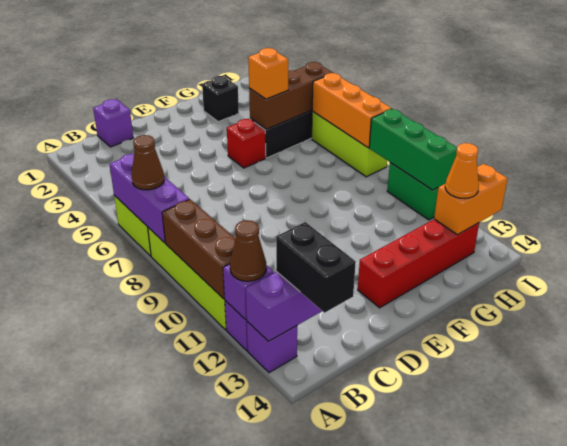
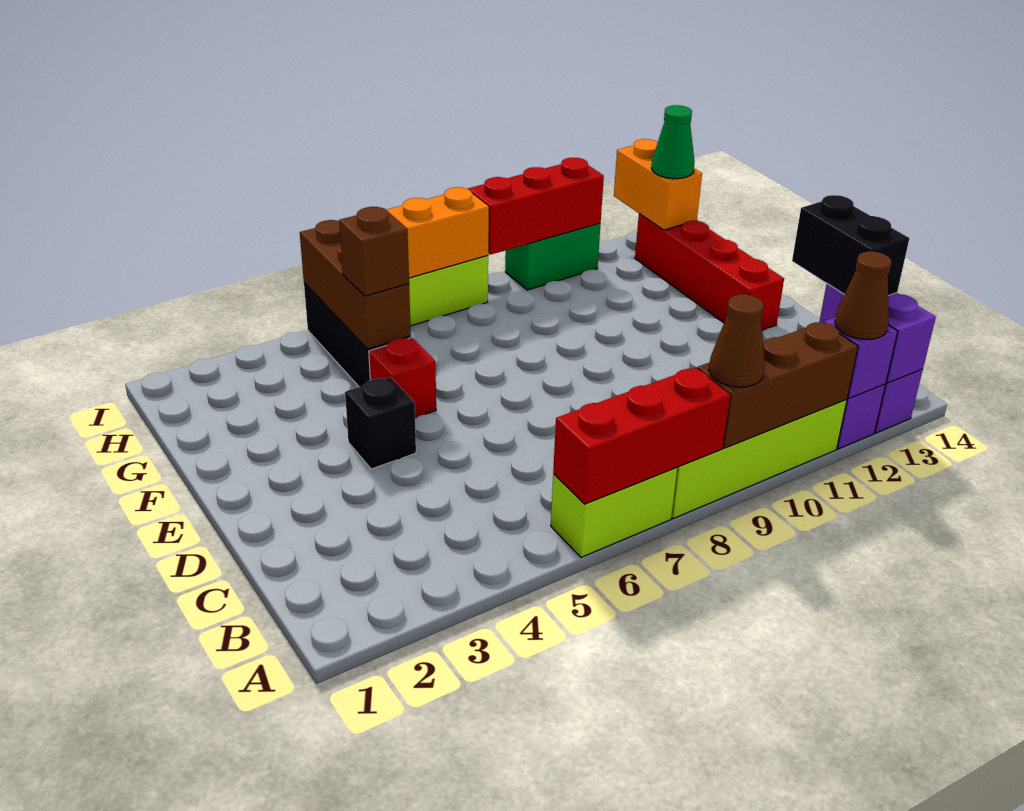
purple 1x3 brick [110,154,189,243] -> red 1x3 brick [553,368,730,504]
brown 1x1 cone [132,135,164,190] -> brown 1x1 cone moved to [709,294,765,387]
black 1x2 brick [276,222,356,313] -> black 1x2 brick turned to [792,195,909,296]
purple 1x1 brick [93,99,133,147] -> none
black 1x1 brick [202,76,239,122] -> black 1x1 brick moved to [345,377,416,469]
orange 1x1 brick [248,48,288,99] -> brown 1x1 brick [339,207,409,296]
orange 1x1 cone [445,143,479,199] -> green 1x1 cone [651,105,695,179]
green 1x3 brick [369,109,457,190] -> red 1x3 brick [468,158,604,255]

